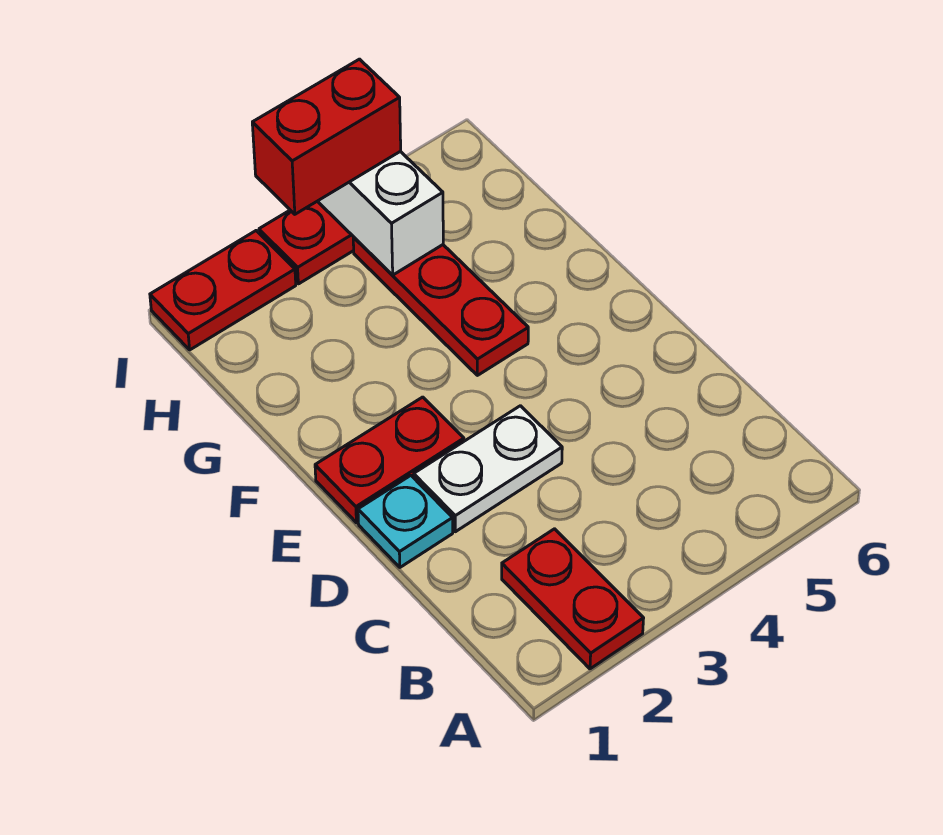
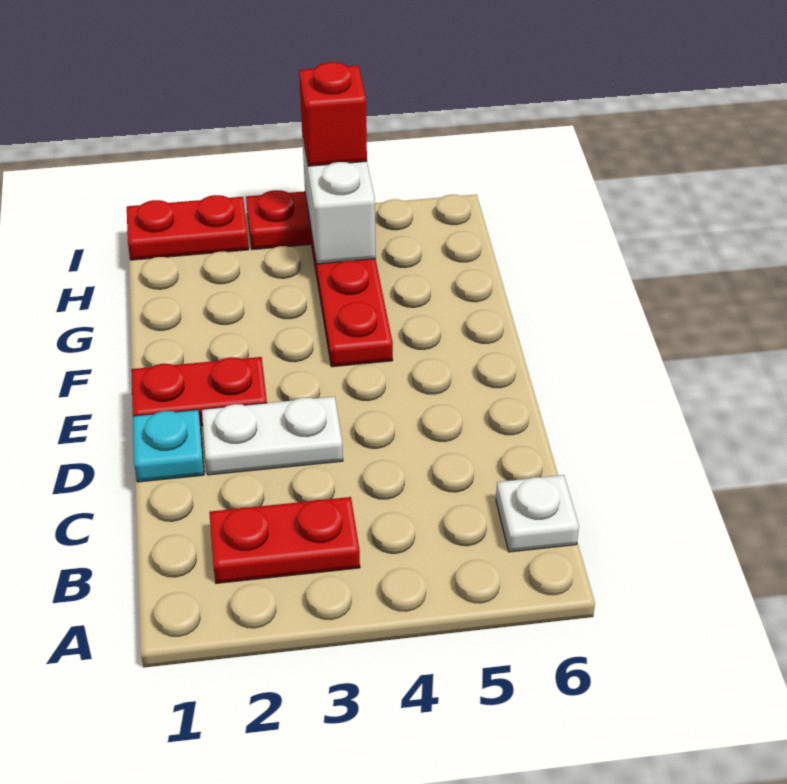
red 1x2 plate [502,529,644,669] -> red 1x2 plate turned to [209,497,360,583]
none -> white 1x1 plate [496,475,579,552]
red 1x2 brick [252,59,401,214] -> red 1x1 brick [299,62,367,166]

